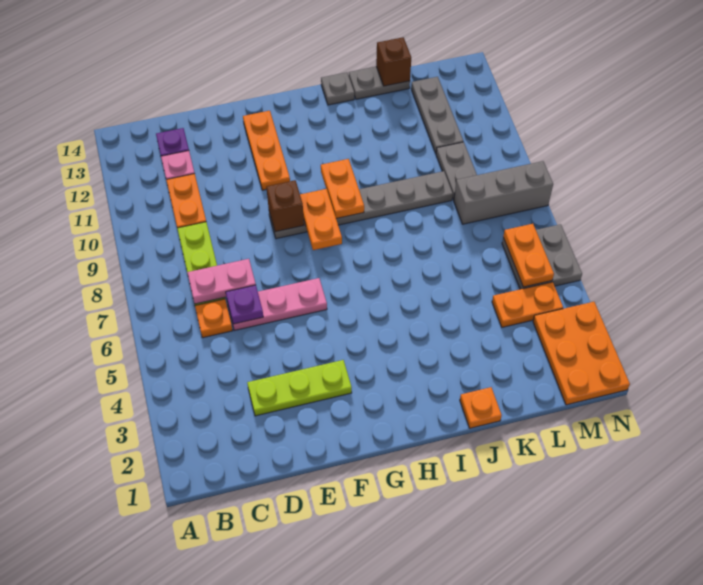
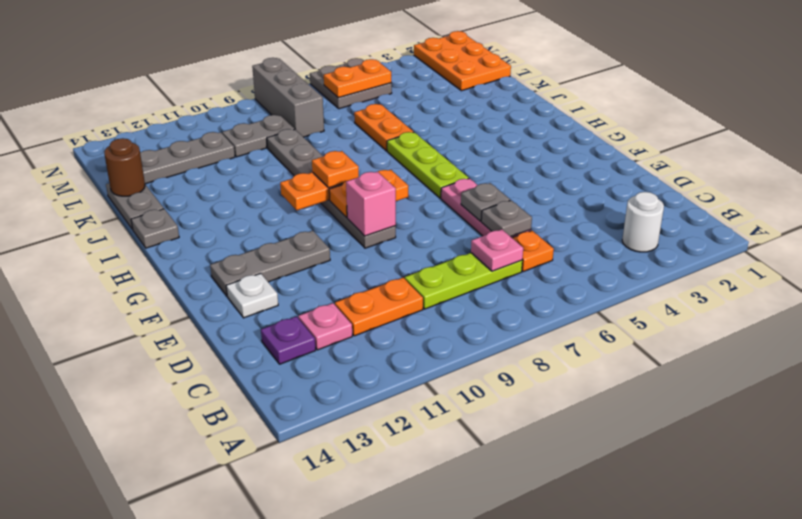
none -> white 1x1 round brick [622,192,664,252]
pink 1x2 plate [187,259,256,304] -> pink 1x1 plate [471,229,523,271]
lime 1x3 plate [247,360,352,416] -> lime 1x3 plate moved to [387,132,469,198]
purple 1x1 plate [226,285,263,324] -> grey 1x1 plate [481,200,532,237]
none -> grey 1x1 plate [461,183,510,221]
none -> white 1x1 plate [226,273,278,318]
brown 1x1 brick [266,180,304,232] -> pink 1x1 brick [346,172,396,236]
orange 1x3 plate [243,111,290,190] -> grey 1x3 plate [210,231,330,296]
orange 1x1 plate [460,387,502,428] -> orange 1x1 plate moved to [312,151,359,188]
brown 1x1 brick [376,37,411,86] -> brown 1x1 round brick [104,138,145,196]
orange 1x2 plate [492,282,563,327] -> orange 1x2 plate moved to [354,104,413,151]
orange 2x3 plate [533,302,630,405] -> orange 2x3 plate turned to [414,31,511,91]

